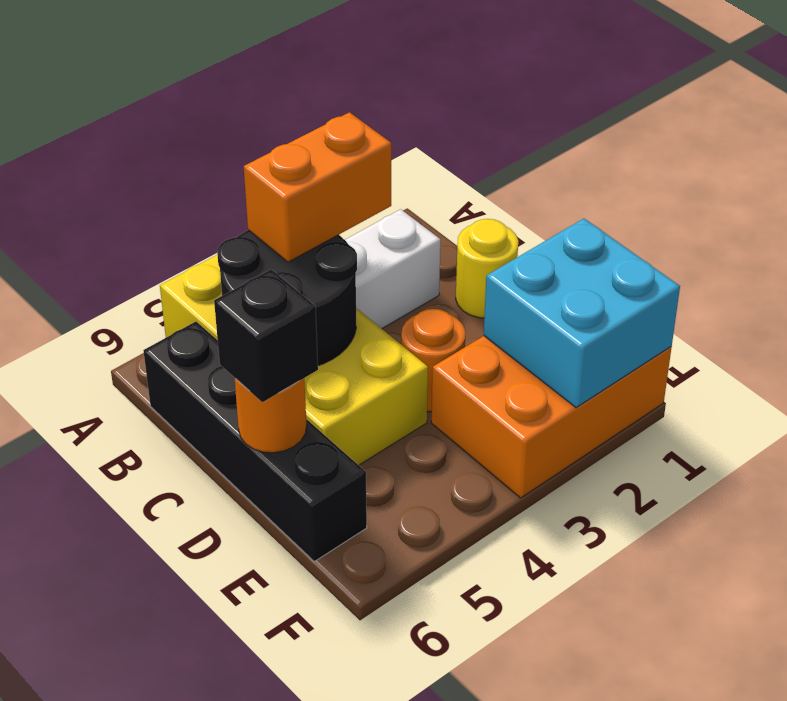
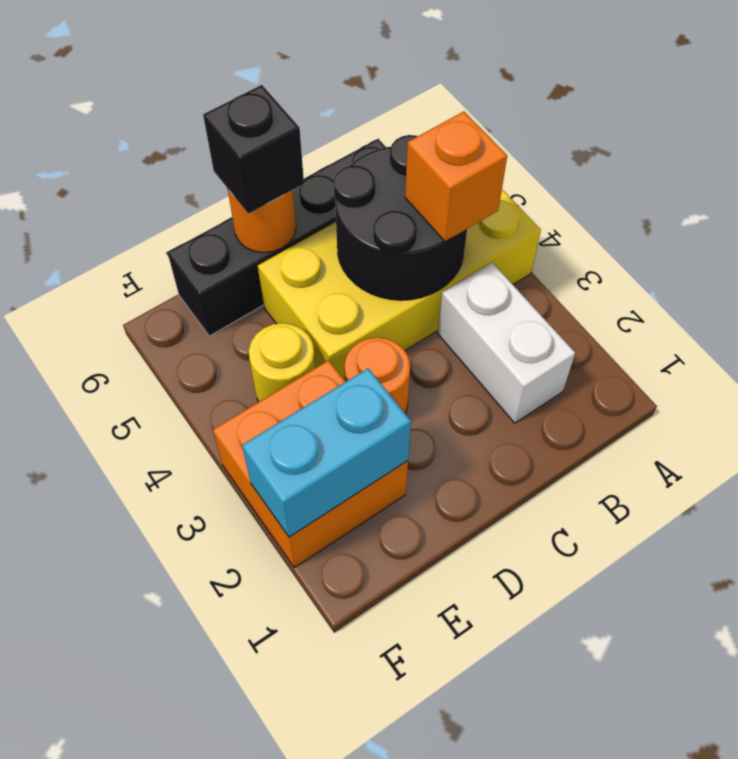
orange 1x2 brick [244,112,391,262] -> orange 1x1 brick [405,111,507,242]
yellow 1x1 round brick [456,219,518,318] -> yellow 1x1 round brick moved to [249,323,315,402]
orange 2x3 brick [431,336,672,498] -> orange 2x2 brick [213,360,408,568]
cyan 2x2 brick [484,219,680,408] -> cyan 1x2 brick [242,368,411,537]

